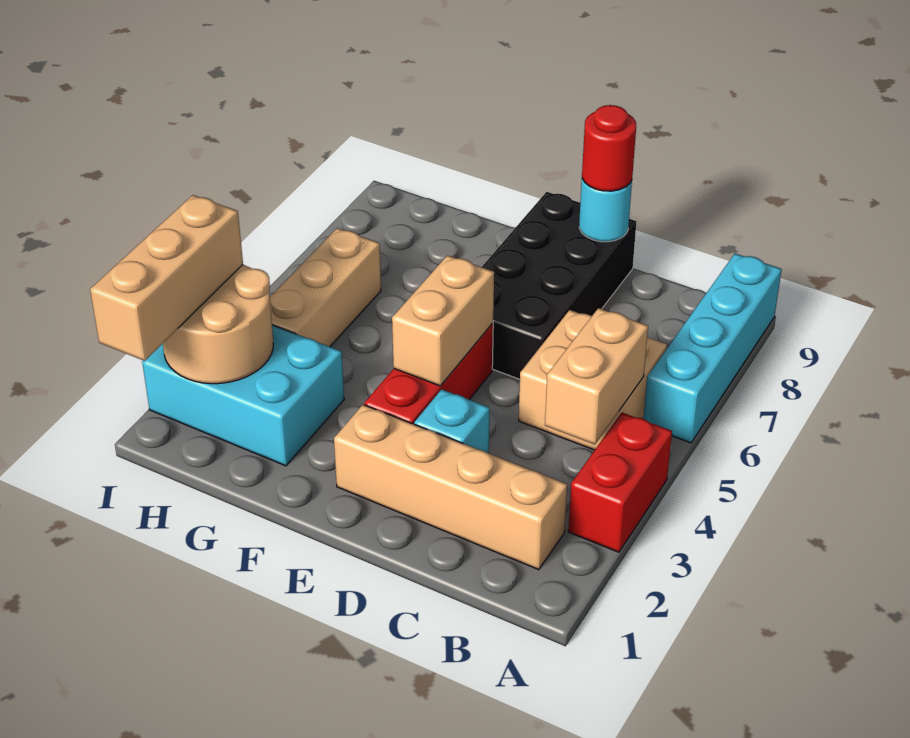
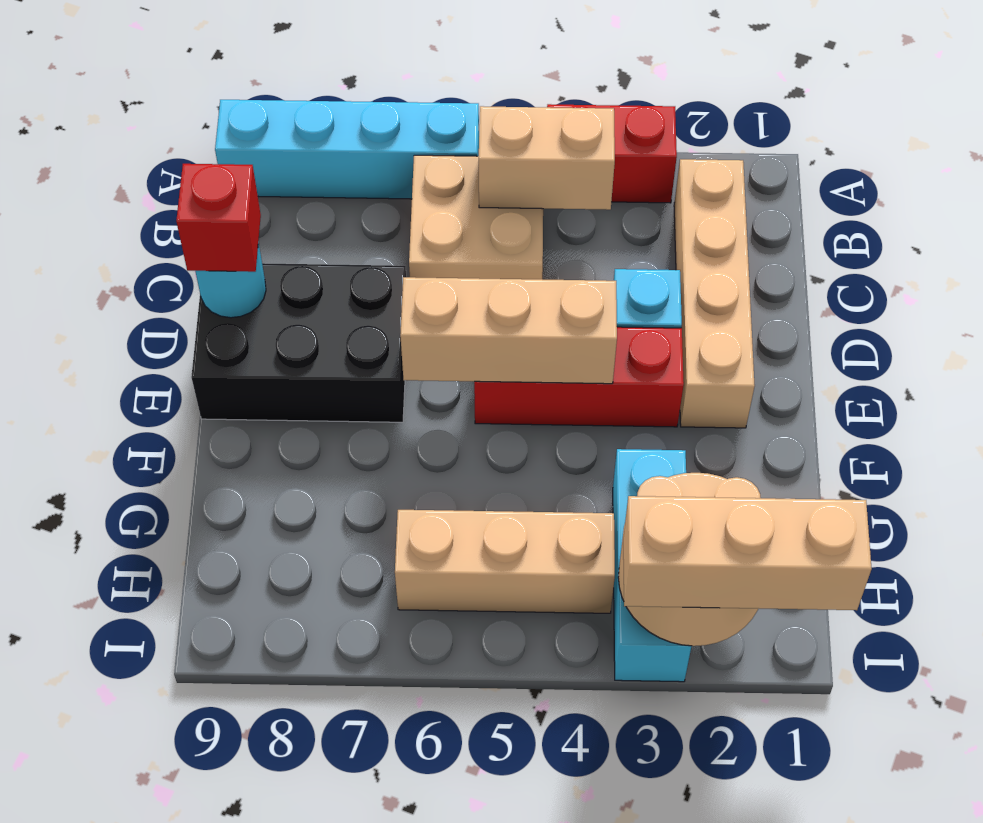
black 2x4 brick [482,192,636,379] -> black 2x3 brick [191,263,406,422]
red 1x1 round brick [582,105,636,191] -> red 1x1 brick [176,164,261,272]
tan 1x2 brick [392,255,494,386] -> tan 1x3 brick [400,277,617,384]
cyan 2x3 brick [142,325,344,466] -> cyan 1x3 brick [613,449,691,682]

